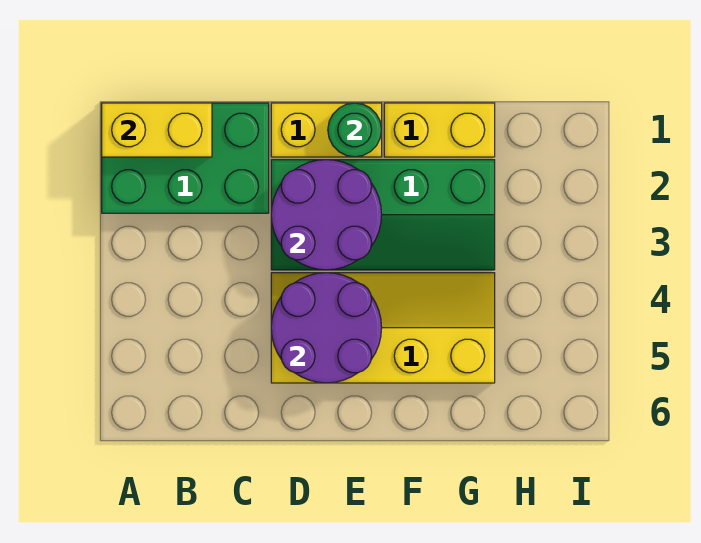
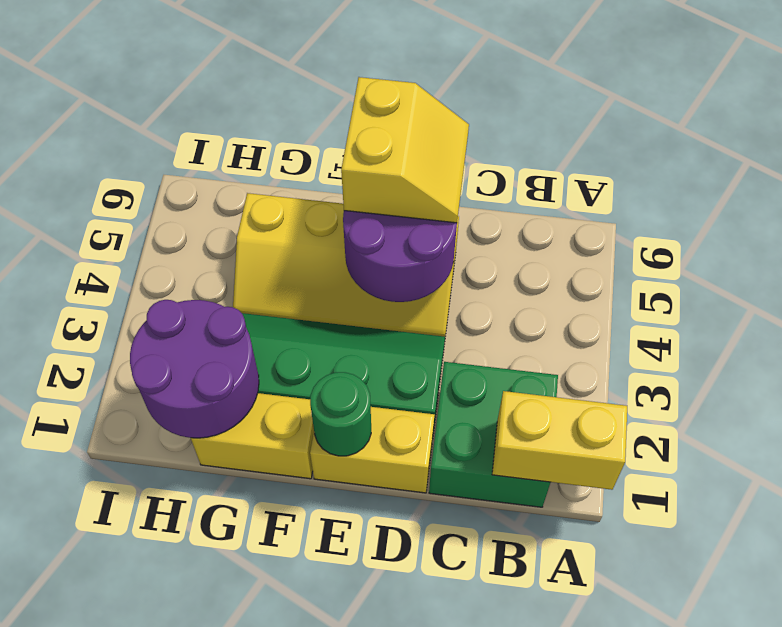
green 2x3 brick [102,103,269,213] -> green 2x2 brick [429,362,558,507]
purple 2x2 round brick [271,160,382,270] -> purple 2x2 round brick moved to [130,300,259,438]
none -> yellow 2x2 slope [341,77,469,223]

